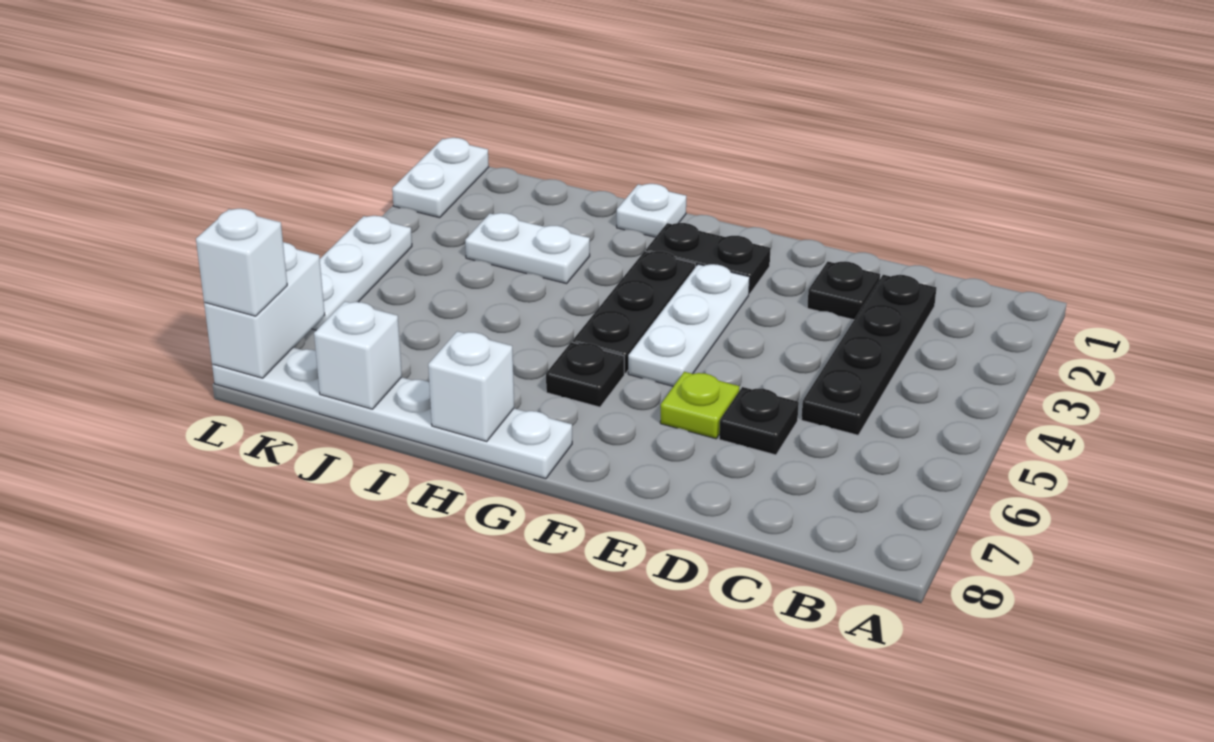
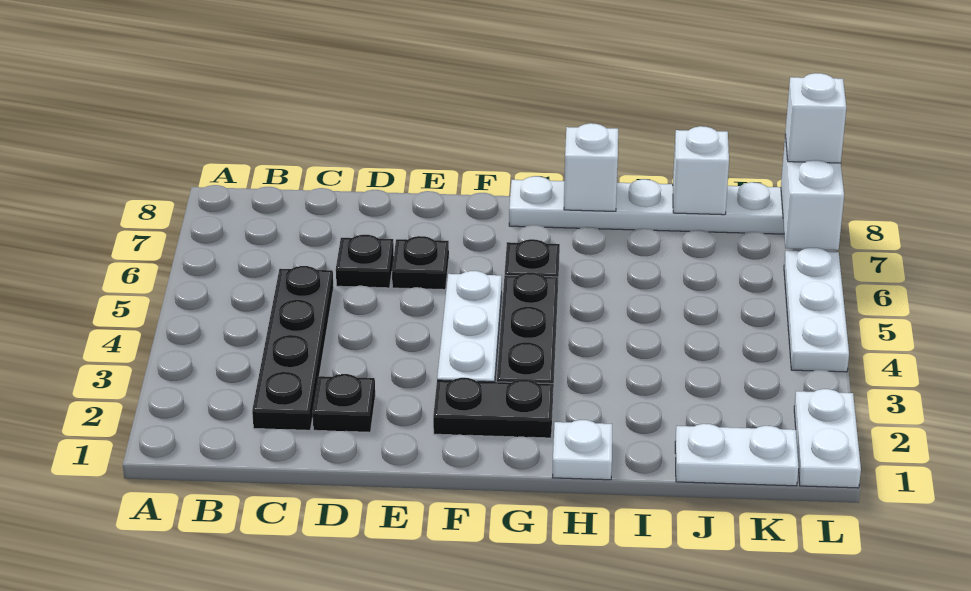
lime 1x1 plate [660,372,739,439] -> black 1x1 plate [392,236,449,290]
white 1x2 plate [465,213,590,284] -> white 1x2 plate moved to [675,424,799,486]

